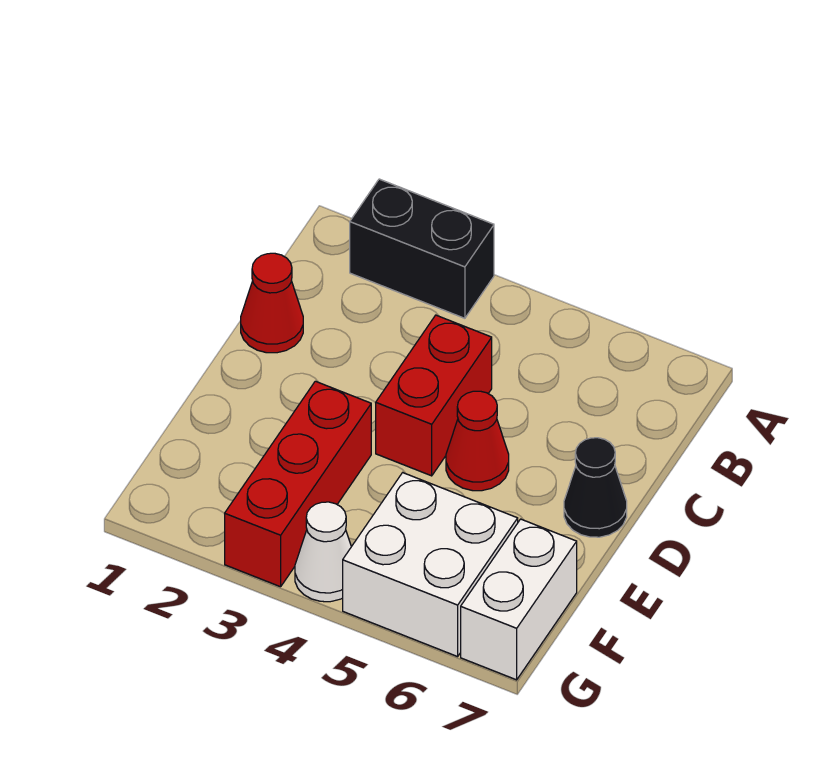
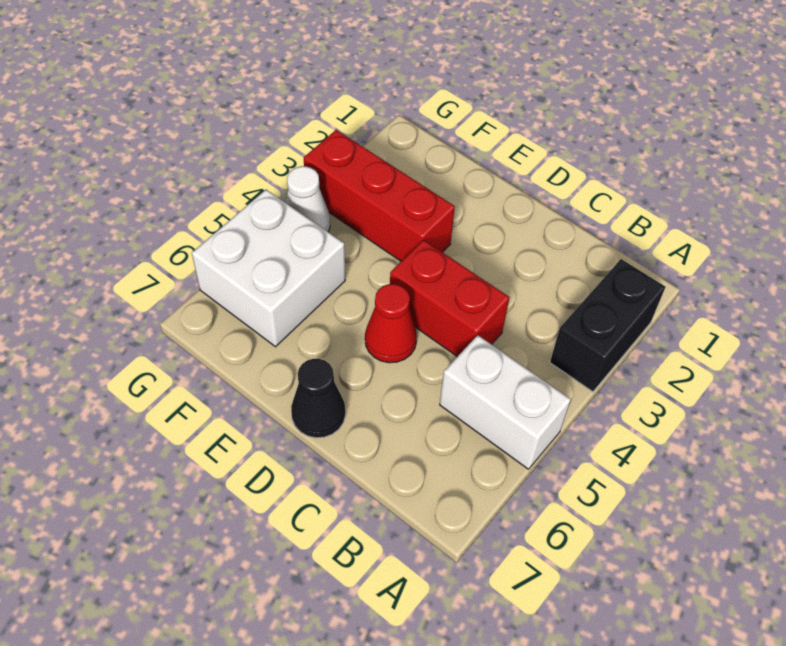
red 1x1 cone [241,253,303,353] -> none
white 1x2 brick [461,519,577,680] -> white 1x2 brick moved to [440,335,571,469]

